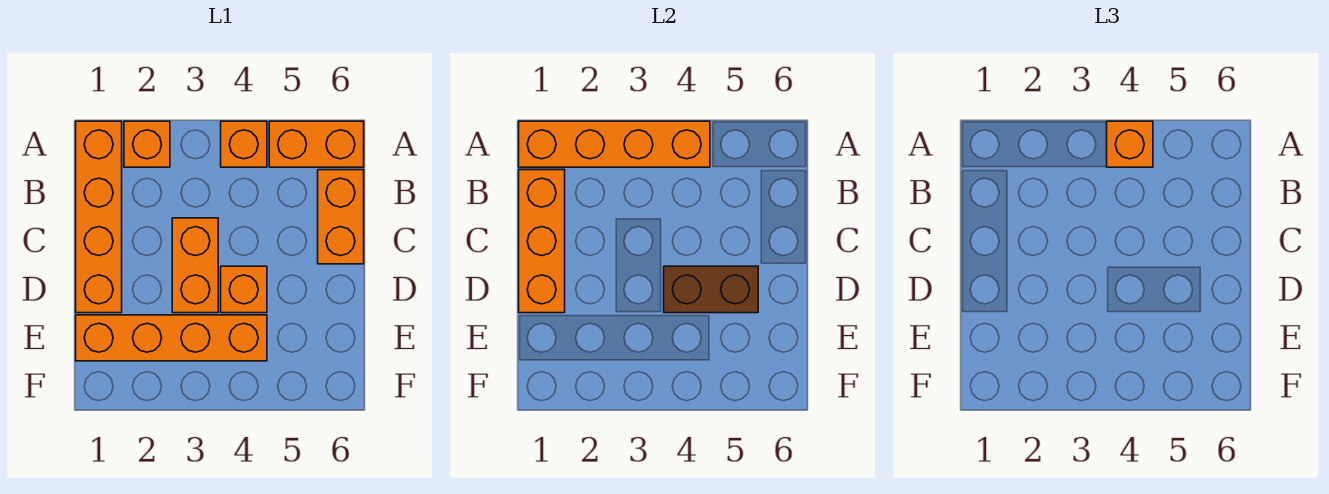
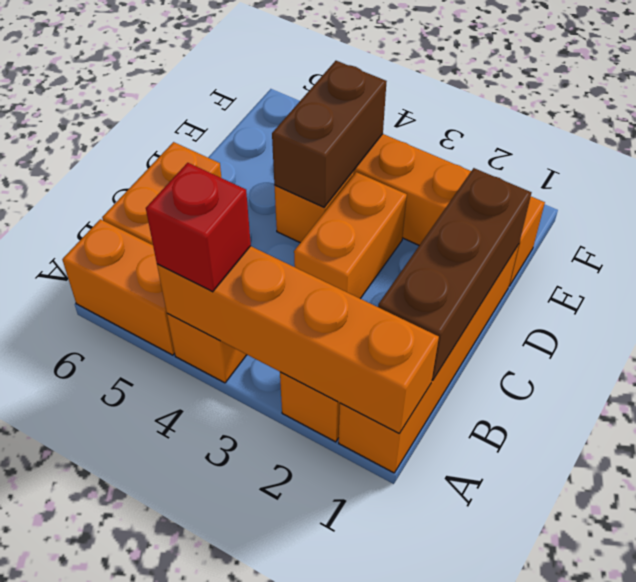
orange 1x1 brick [1107,121,1153,167] -> red 1x1 brick [146,163,251,292]
orange 1x3 brick [519,170,565,313] -> brown 1x3 brick [378,168,532,380]
brown 1x2 brick [664,266,758,313] -> brown 1x2 brick turned to [272,61,387,207]

